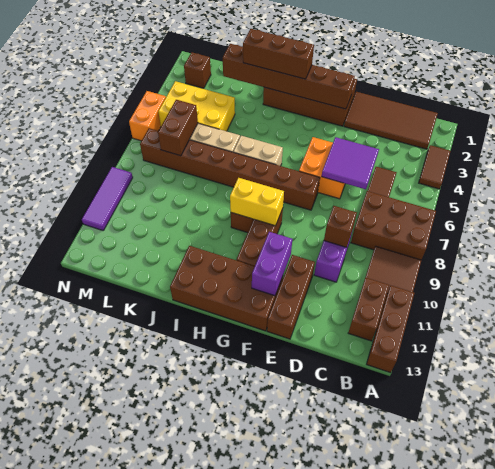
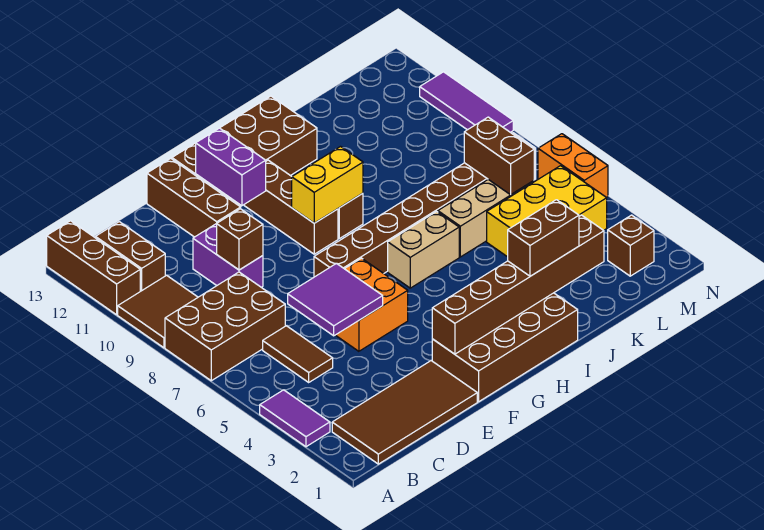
brown 1x2 tile [419,145,450,189] -> purple 1x2 tile [260,390,330,447]
brown 1x3 brick [243,29,314,79] -> brown 1x2 brick [508,200,579,276]

